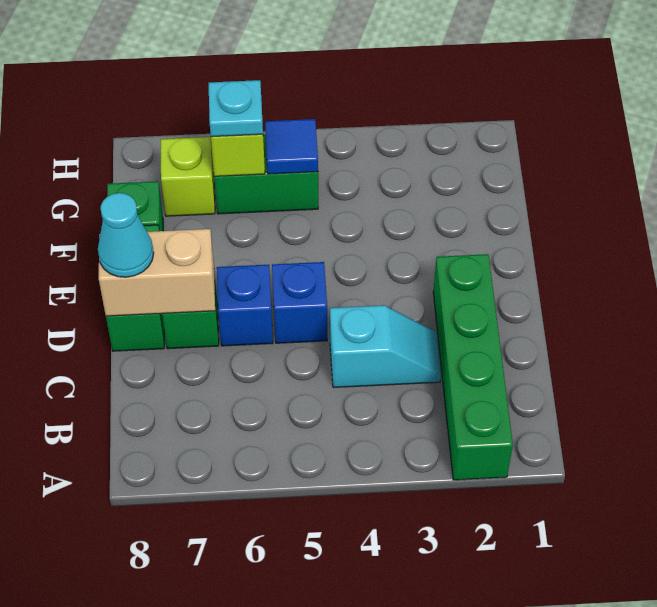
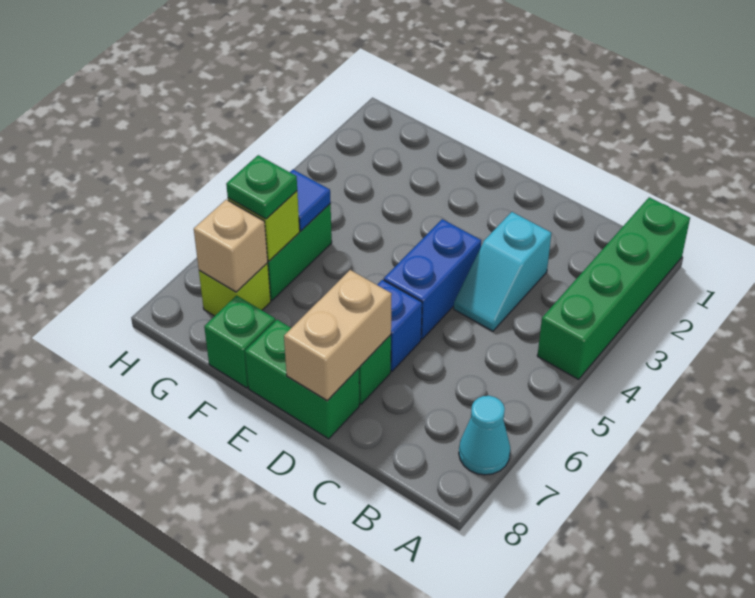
green 1x4 brick [433,254,513,480] -> green 1x4 brick turned to [537,197,690,379]
cyan 1x2 slope [330,305,441,388] -> cyan 1x2 slope turned to [454,212,551,331]
blue 1x1 brick [272,262,327,343] -> blue 1x2 brick [384,219,481,339]
cyan 1x1 cone [98,193,154,277] -> cyan 1x1 cone moved to [459,396,510,475]
cyan 1x1 plate [208,80,263,137] -> green 1x1 plate [226,155,297,219]
none -> tan 1x1 brick [194,200,268,292]

